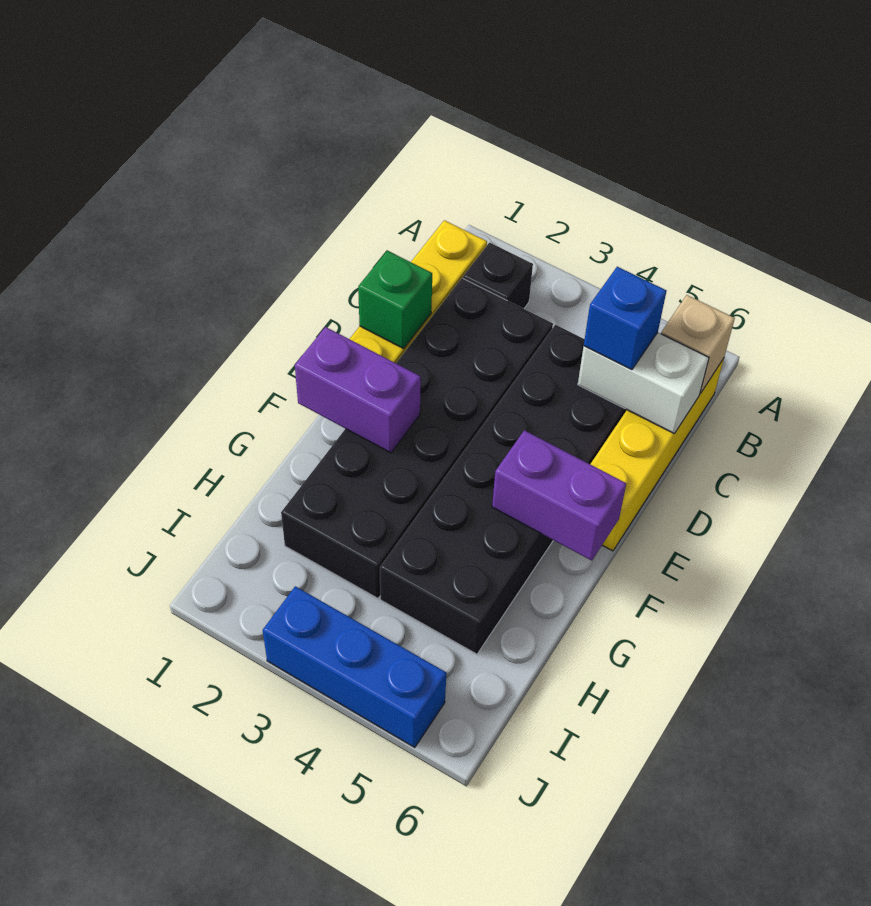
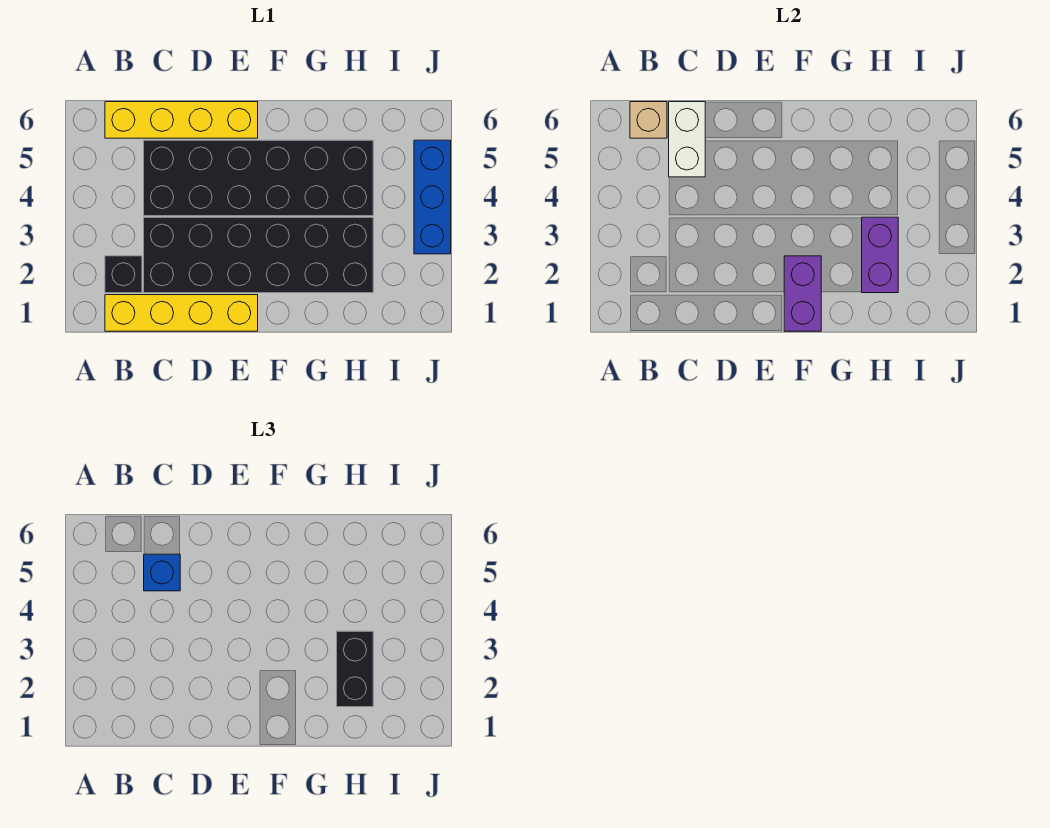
green 1x1 brick [358,251,432,349] -> none
purple 1x2 brick [492,430,627,561] -> purple 1x2 brick moved to [862,217,898,293]
none -> black 1x2 brick [337,631,373,707]

